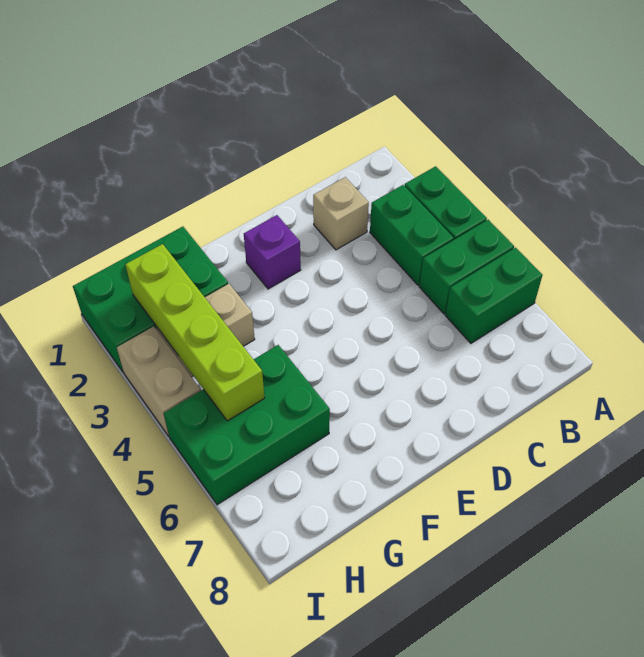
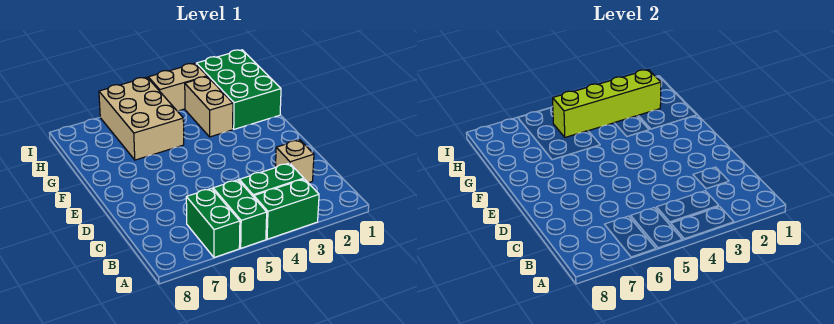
purple 1x1 brick [244,215,301,289] -> none
green 2x3 brick [164,345,330,505] -> tan 2x3 brick [99,77,184,160]

